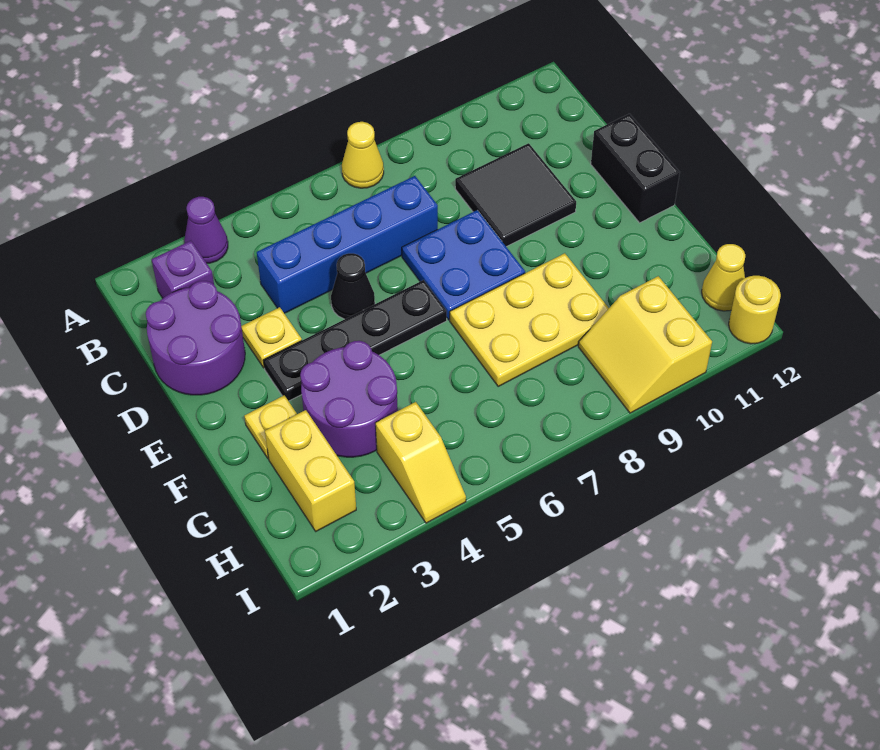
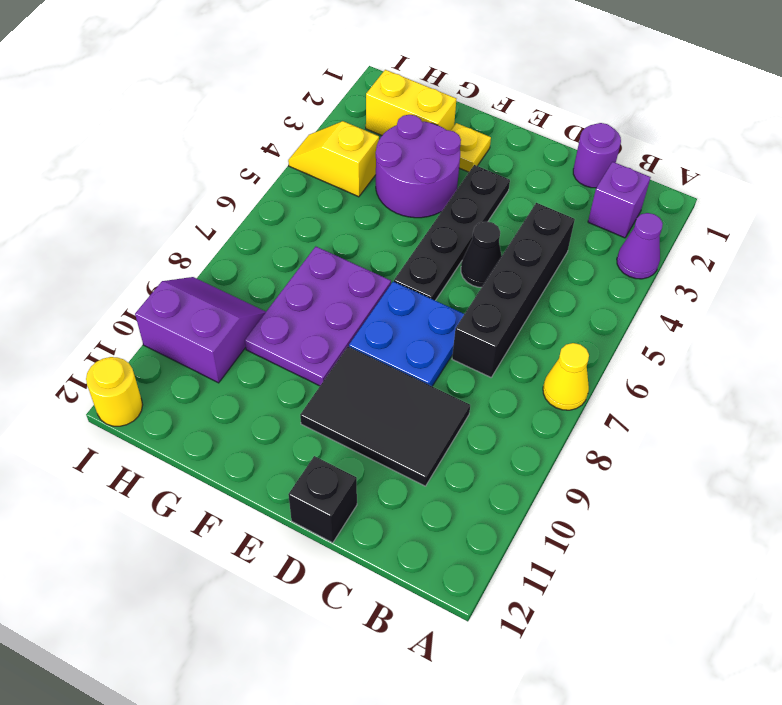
purple 2x2 round brick [146,281,245,395] -> purple 1x1 round brick [573,123,621,188]
blue 1x4 brick [257,176,438,313] -> black 1x4 brick [452,203,575,377]
black 2x2 tile [455,143,576,247] -> black 2x3 tile [300,347,470,486]
yellow 1x1 plate [241,307,302,368] -> none
black 1x2 brick [591,114,680,223] -> black 1x1 brick [288,456,357,543]
yellow 2x3 plate [450,253,609,386] -> purple 2x3 plate [245,247,391,386]
yellow 2x2 slope [578,276,712,413] -> purple 2x2 slope [135,277,266,383]
yellow 1x1 cone [702,244,745,311] -> none

